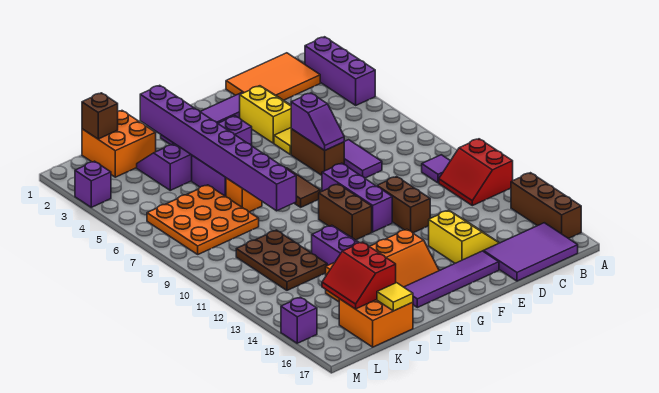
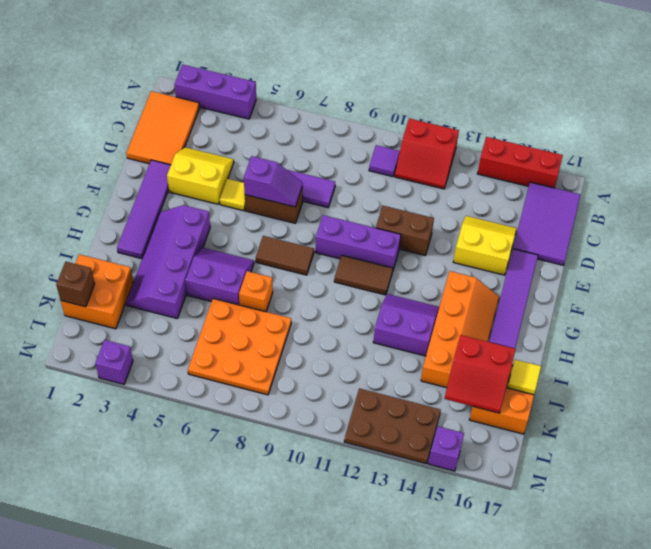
brown 1x3 brick [511,173,581,239] -> red 1x3 brick [477,137,563,188]
brown 1x2 brick [319,184,372,240] -> brown 1x2 tile [334,255,393,295]
purple 1x8 brick [140,85,296,211] -> none
brown 2x3 plate [236,230,327,290] -> brown 2x3 plate moved to [344,388,441,464]

